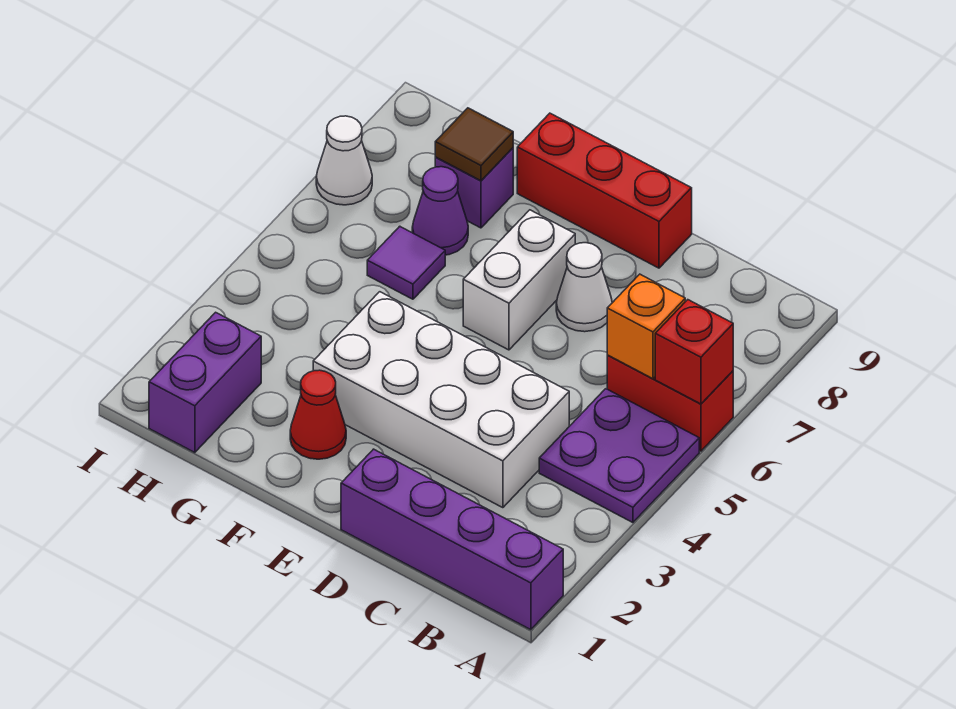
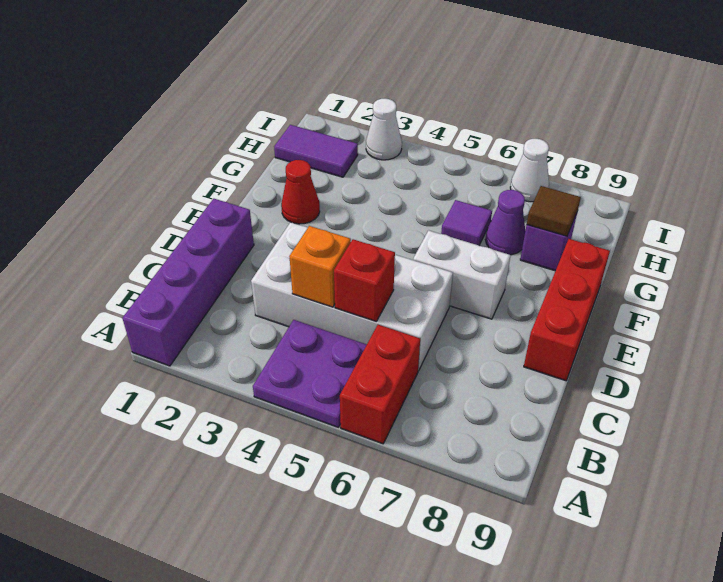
red 1x1 brick [655,300,733,404] -> red 1x1 brick moved to [334,239,395,321]
orange 1x1 brick [607,274,685,379] -> orange 1x1 brick moved to [289,226,351,307]
white 2x4 brick [313,292,569,508] -> white 2x4 brick turned to [251,222,453,371]
white 1x1 cone [556,243,612,332] -> white 1x1 cone moved to [366,99,402,160]
purple 1x2 brick [149,312,261,453] -> purple 1x2 tile [274,125,358,177]

